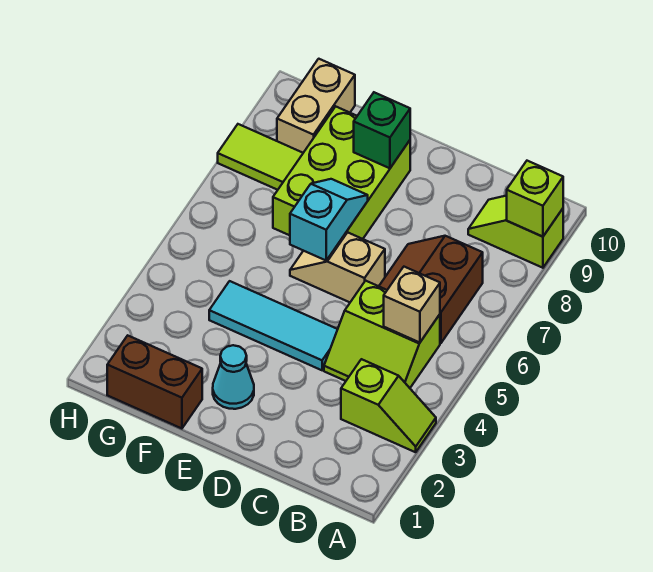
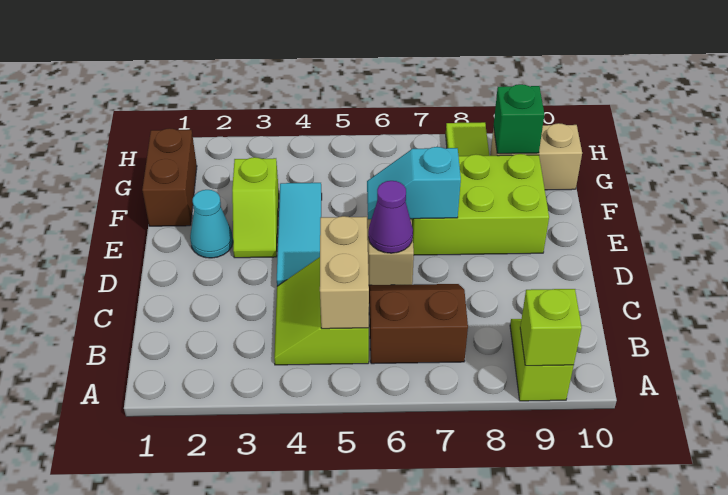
lime 1x2 slope [341,359,436,452] -> lime 1x2 slope moved to [232,157,279,258]
tan 1x1 brick [384,267,440,343] -> tan 1x2 brick [320,216,369,329]
none -> purple 1x1 cone [368,181,413,253]
cyan 1x2 slope [290,179,368,260] -> cyan 1x2 slope turned to [367,147,461,219]
green 1x1 brick [354,92,410,168] -> green 1x1 brick moved to [494,84,544,154]

